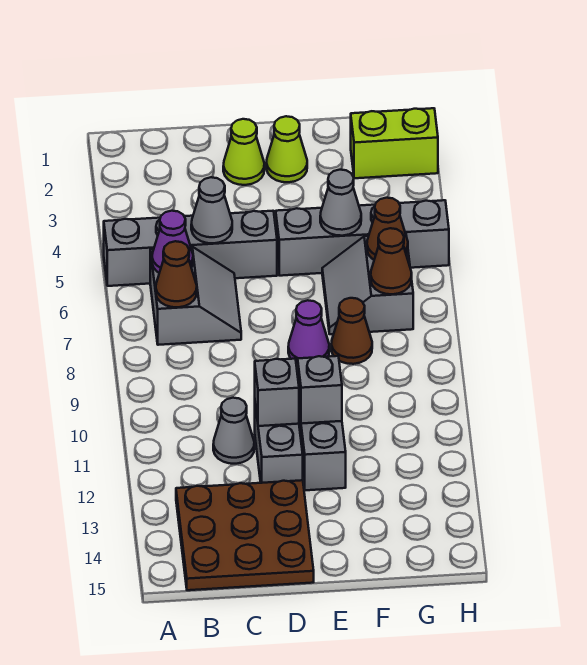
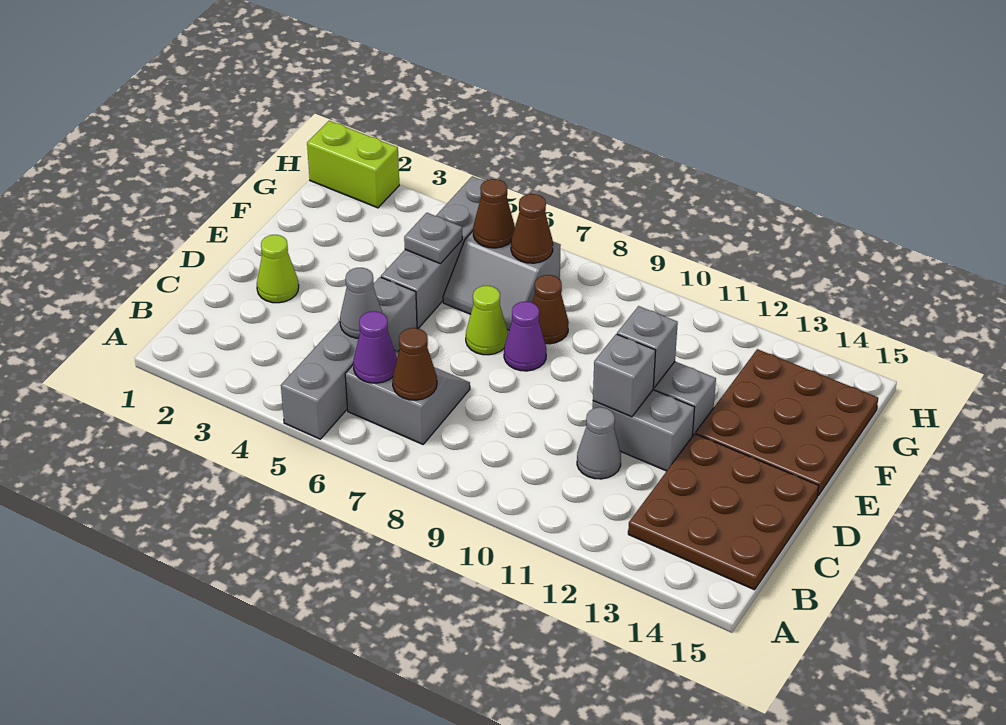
lime 1x1 cone [266,116,307,182] -> lime 1x1 cone moved to [466,286,508,355]
none -> brown 3x3 plate [696,349,878,496]
grey 1x1 cone [320,170,361,236] -> grey 1x1 plate [404,213,462,264]
lime 1x2 brick [351,108,438,178] -> lime 1x2 brick turned to [307,121,399,208]

